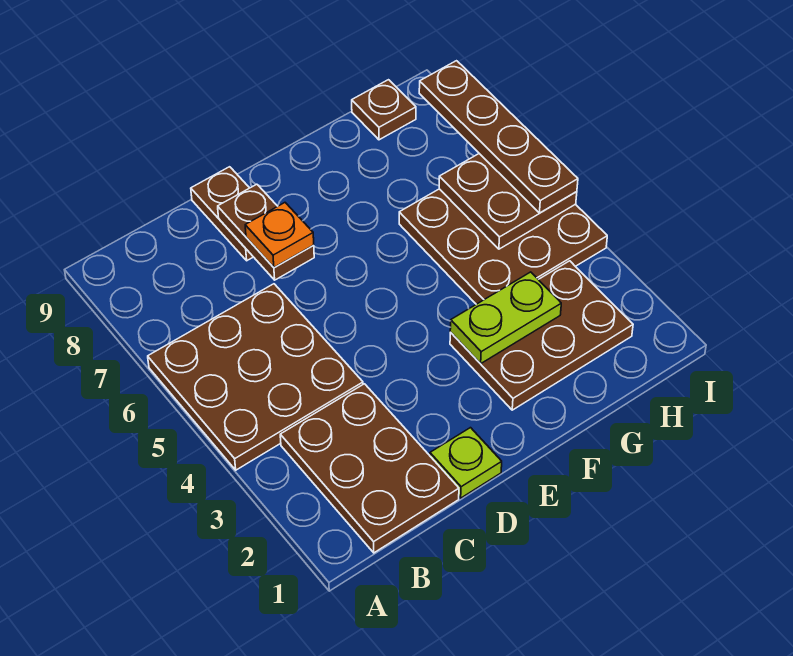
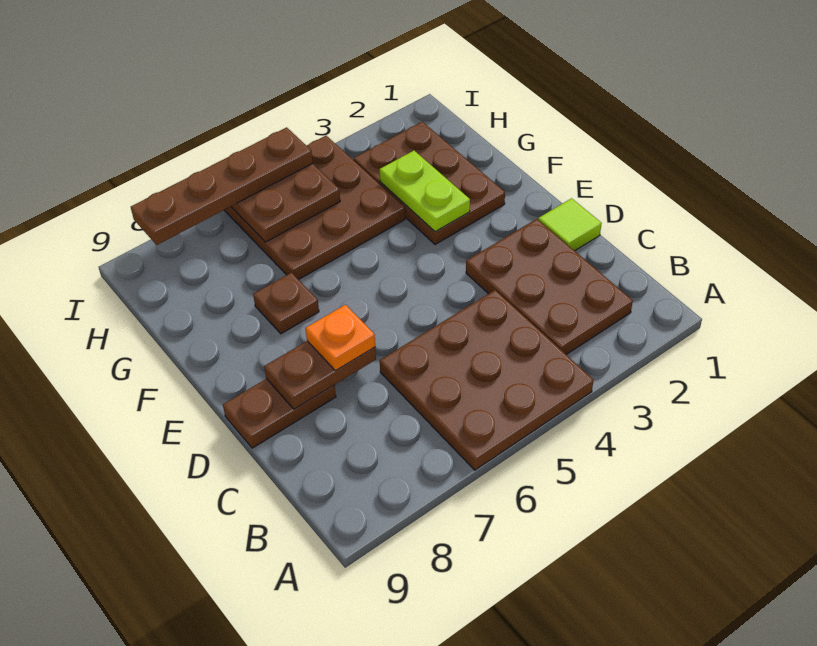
brown 2x3 plate [280,384,459,553] -> brown 2x3 plate turned to [466,219,633,355]
lime 1x1 plate [430,428,502,498] -> lime 1x1 tile [538,198,602,251]
brown 1x1 plate [352,80,416,140] -> brown 1x1 plate moved to [253,273,319,334]

